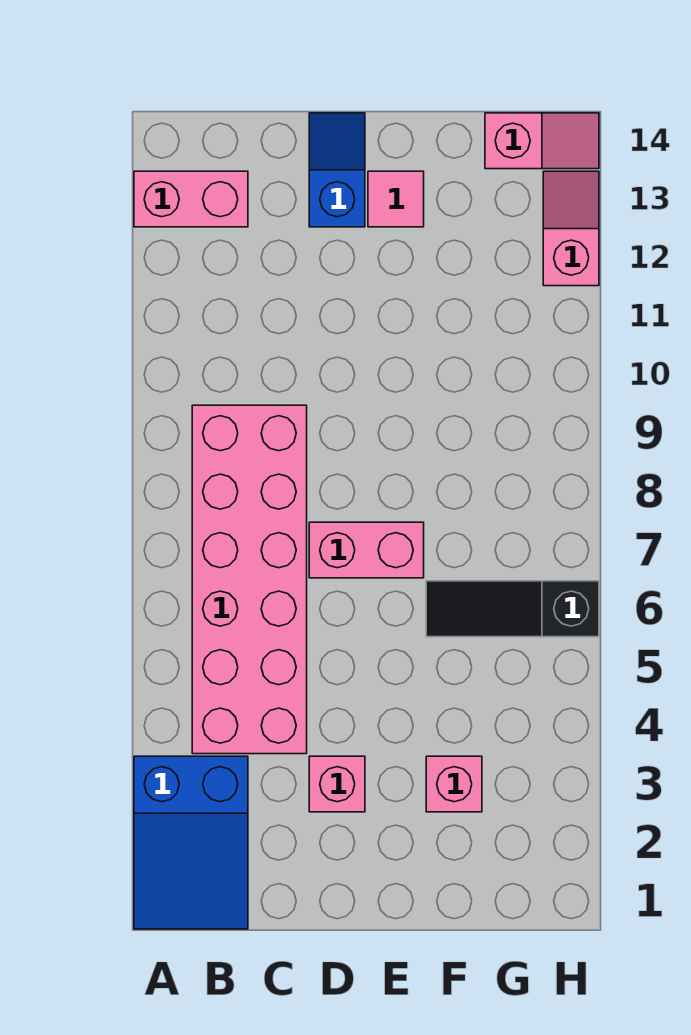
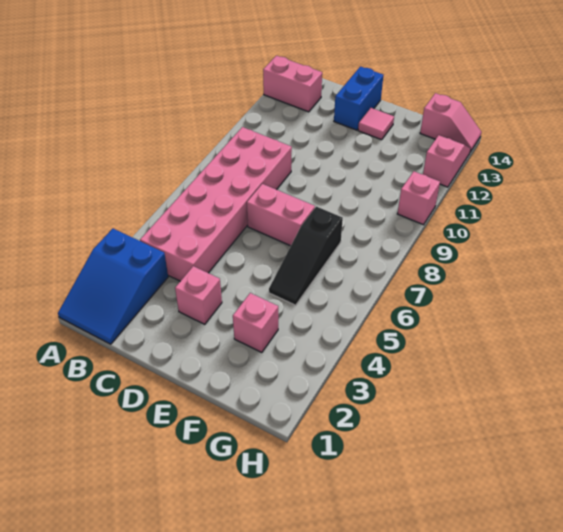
blue 1x2 slope [309,113,365,227] -> blue 1x2 brick [334,67,383,130]
black 1x3 slope [426,581,599,637] -> black 1x3 slope turned to [269,206,343,305]
none -> pink 1x1 brick [397,171,440,225]

